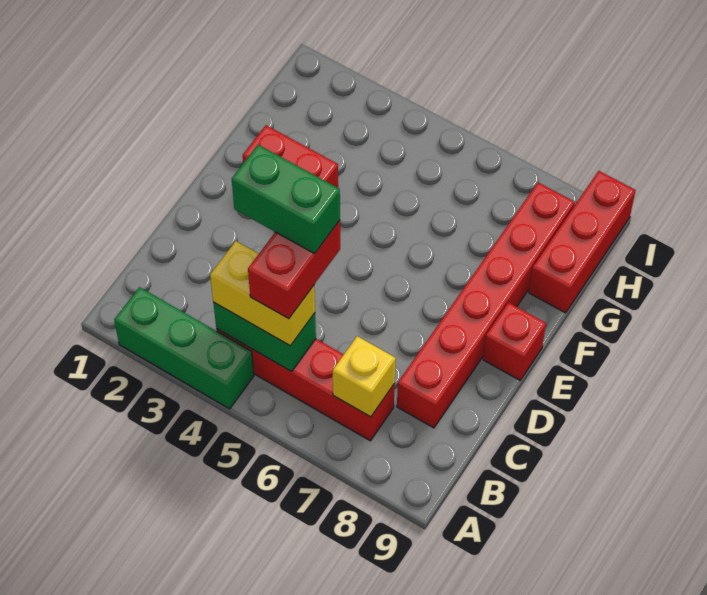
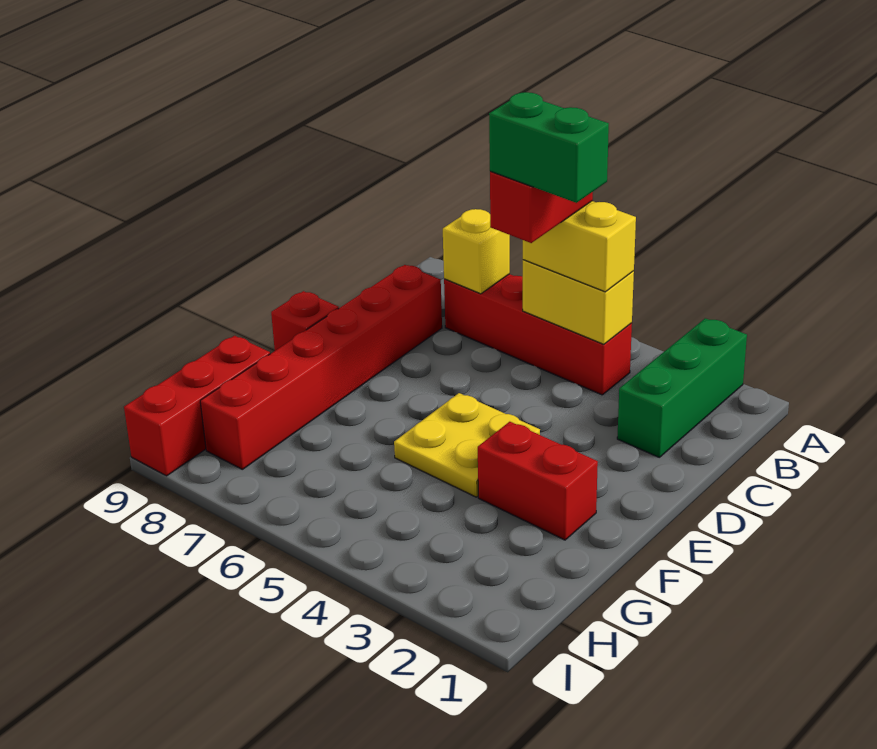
green 1x3 brick [114,287,254,409] -> green 1x3 brick turned to [617,318,747,457]
green 1x2 brick [213,302,316,372] -> yellow 1x2 brick [523,260,634,344]
none -> yellow 2x2 plate [394,393,540,497]

